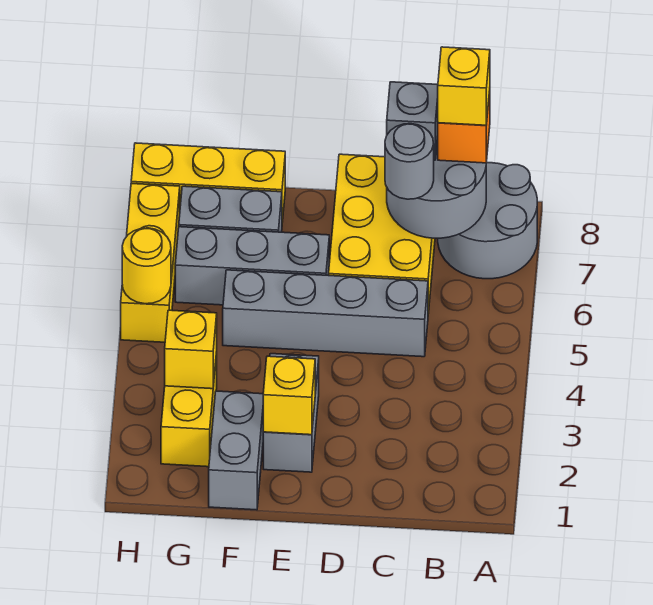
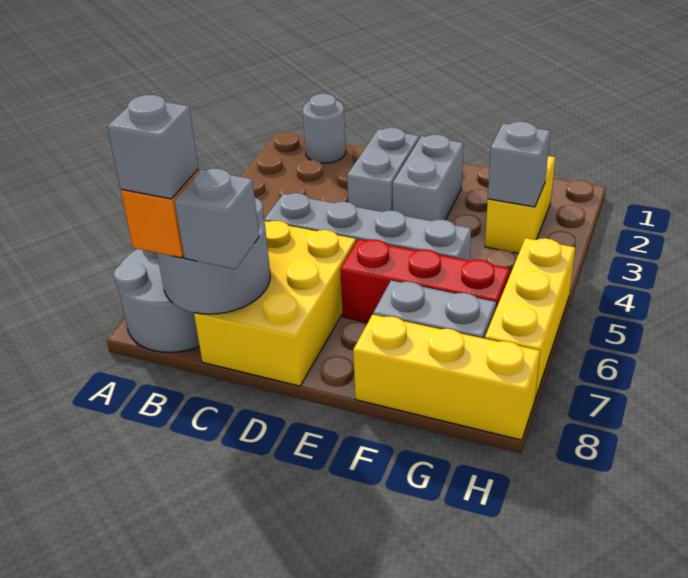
yellow 1x1 brick [438,47,490,125] -> grey 1x1 brick [107,95,198,199]
grey 1x1 round brick [385,124,434,199] -> grey 1x1 round brick moved to [303,94,346,163]
yellow 1x1 brick [263,356,315,435] -> none
grey 1x3 brick [175,227,329,305] -> red 1x3 brick [340,239,510,323]
grey 1x2 brick [209,391,263,510] -> grey 1x2 brick moved to [347,128,419,212]
yellow 1x1 brick [165,310,217,389] -> grey 1x1 brick [488,122,550,207]
yellow 1x1 round brick [122,228,171,304] -> none

